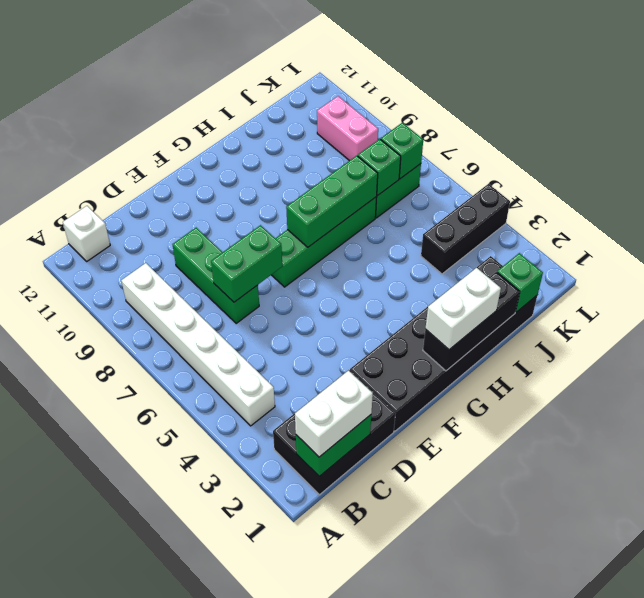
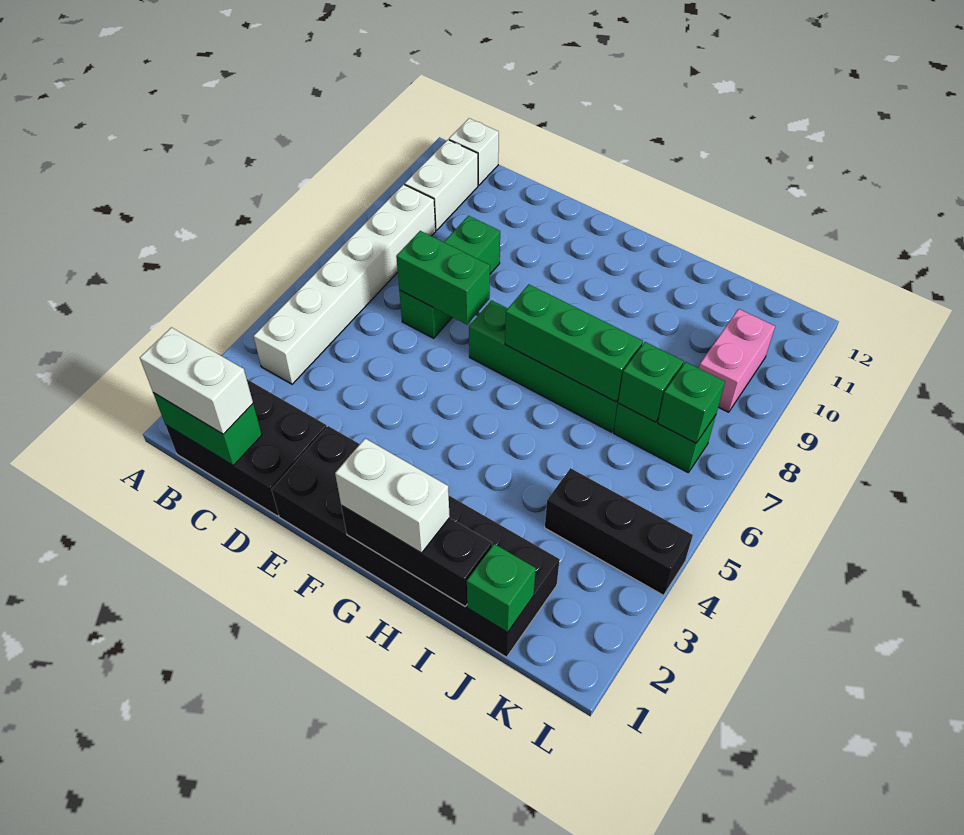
none -> white 1x2 brick [405,140,478,231]

